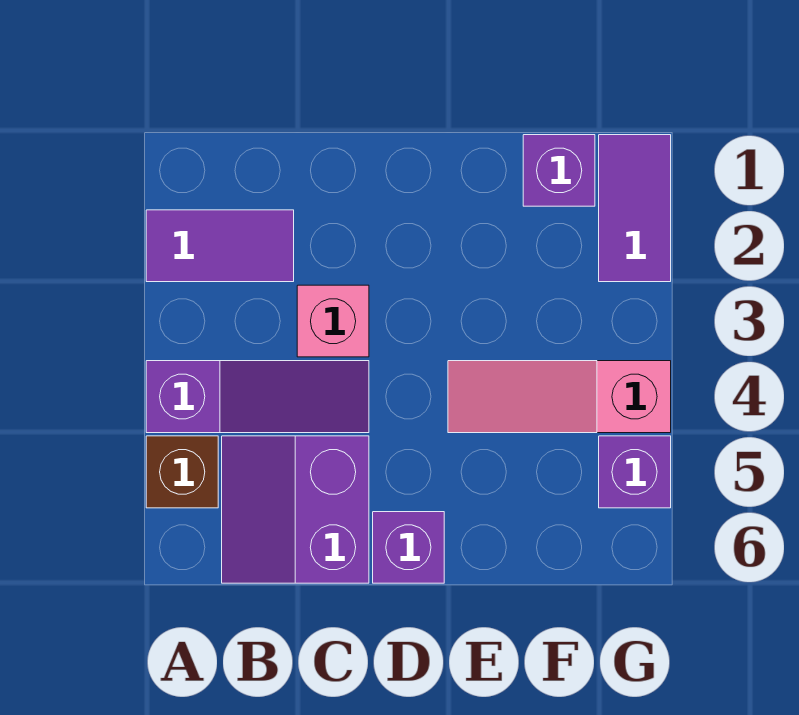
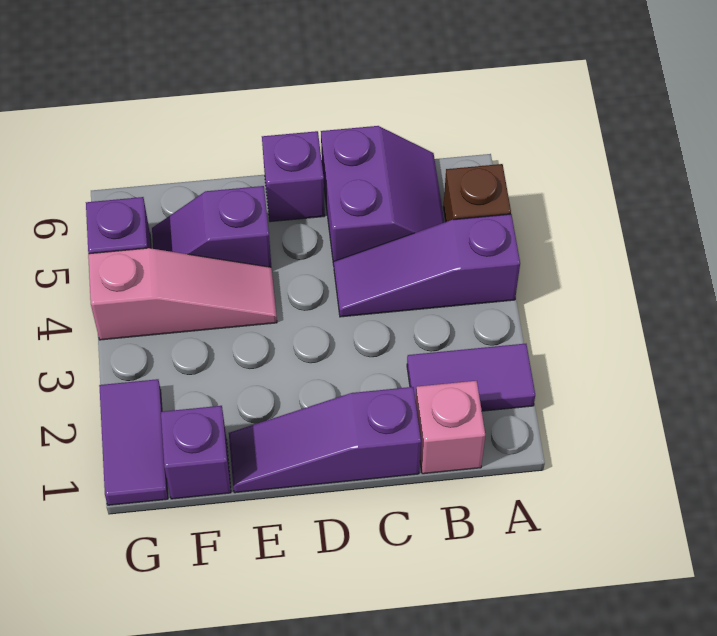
none -> purple 1x3 slope [229,387,421,493]
pink 1x1 brick [297,285,369,357] -> pink 1x1 brick moved to [416,381,485,474]
none -> purple 1x2 slope [152,186,271,267]

